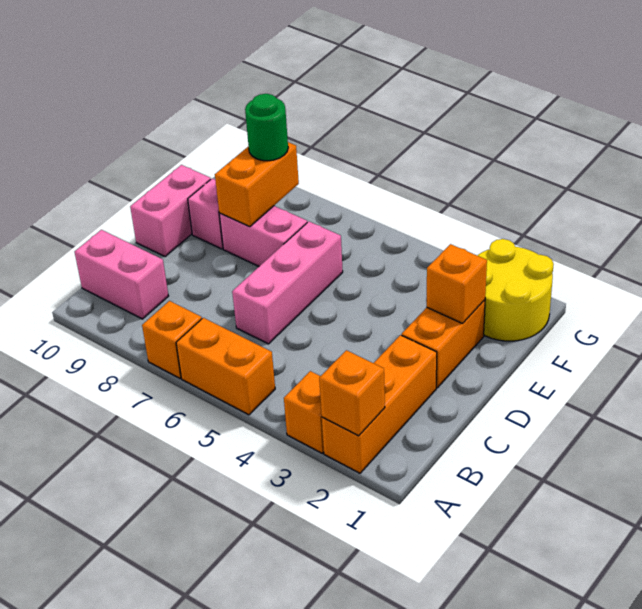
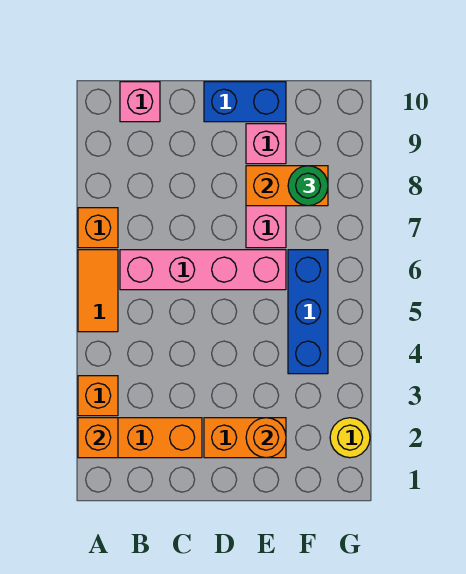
orange 1x2 brick [176,318,275,415] -> orange 1x2 tile [78,250,118,332]
pink 1x2 brick [75,230,168,319] -> pink 1x1 brick [120,82,160,122]
pink 1x3 brick [232,222,343,344] -> pink 1x4 brick [120,250,286,290]
pink 1x2 brick [130,165,211,257] -> blue 1x2 brick [204,82,286,122]
orange 1x1 brick [427,244,487,323] -> orange 1x1 round brick [246,418,286,458]
yellow 2x2 round brick [477,239,554,341] -> yellow 1x1 round brick [330,418,370,458]
none -> blue 1x3 brick [288,250,328,374]

